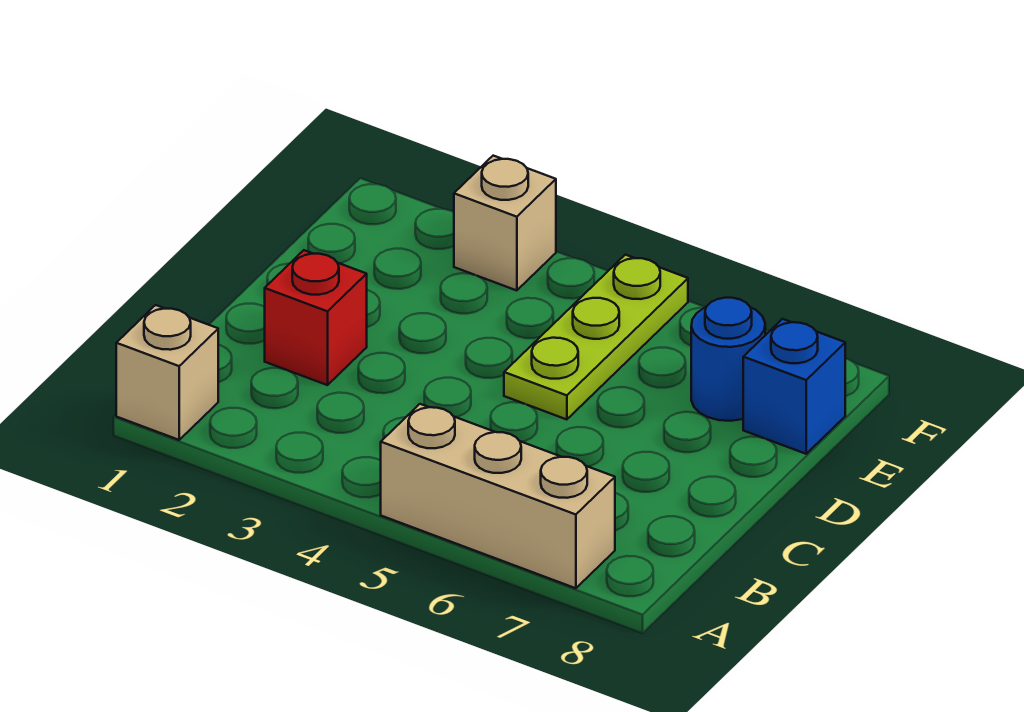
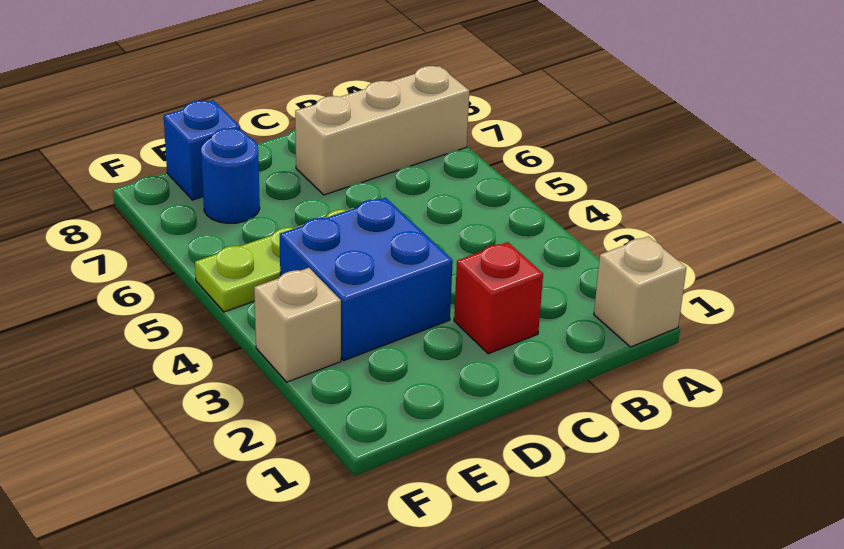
tan 1x3 brick [381,404,615,588] -> tan 1x3 brick turned to [295,66,469,195]
none -> blue 2x2 brick [280,198,453,360]

